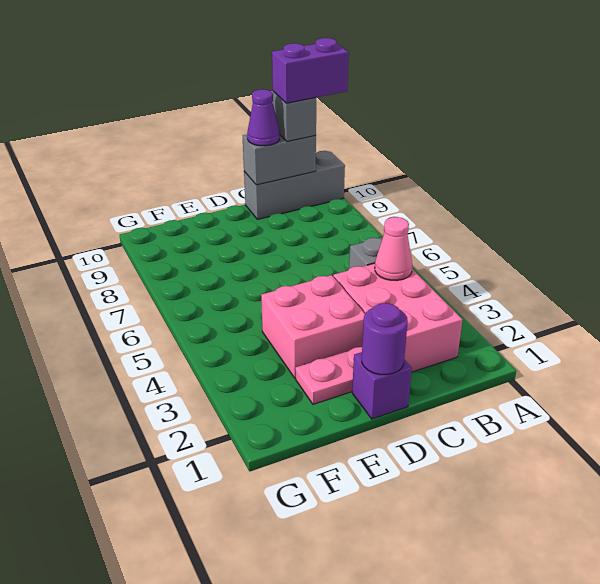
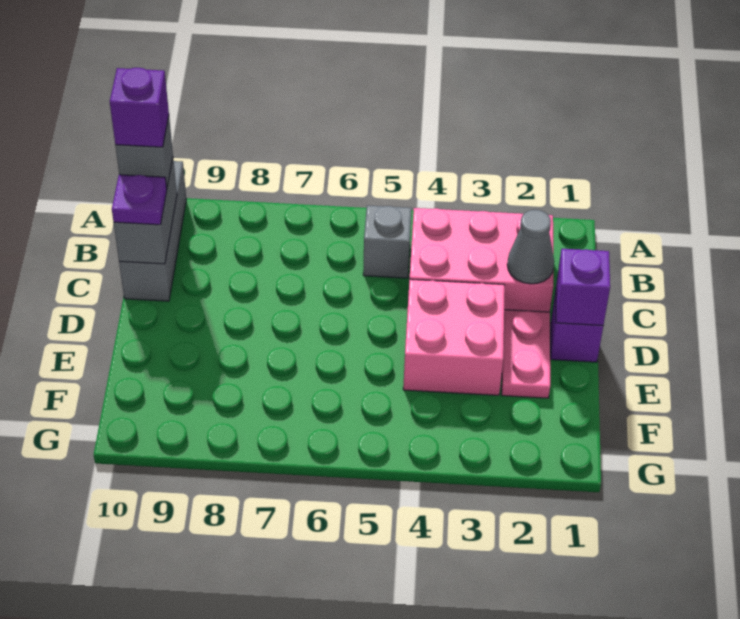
purple 1x2 brick [272,38,349,103] -> purple 1x1 brick [110,68,169,147]
pink 1x1 cone [375,217,412,280] -> none
none -> grey 1x1 cone [507,210,554,284]
purple 1x1 cone [247,89,280,146] -> purple 1x1 plate [112,175,167,225]
purple 1x1 round brick [362,303,408,375] -> purple 1x1 brick [556,249,610,325]

